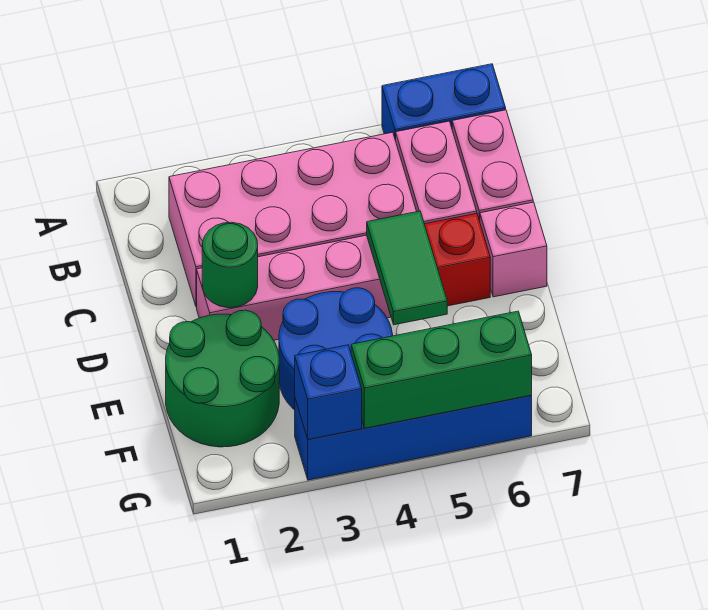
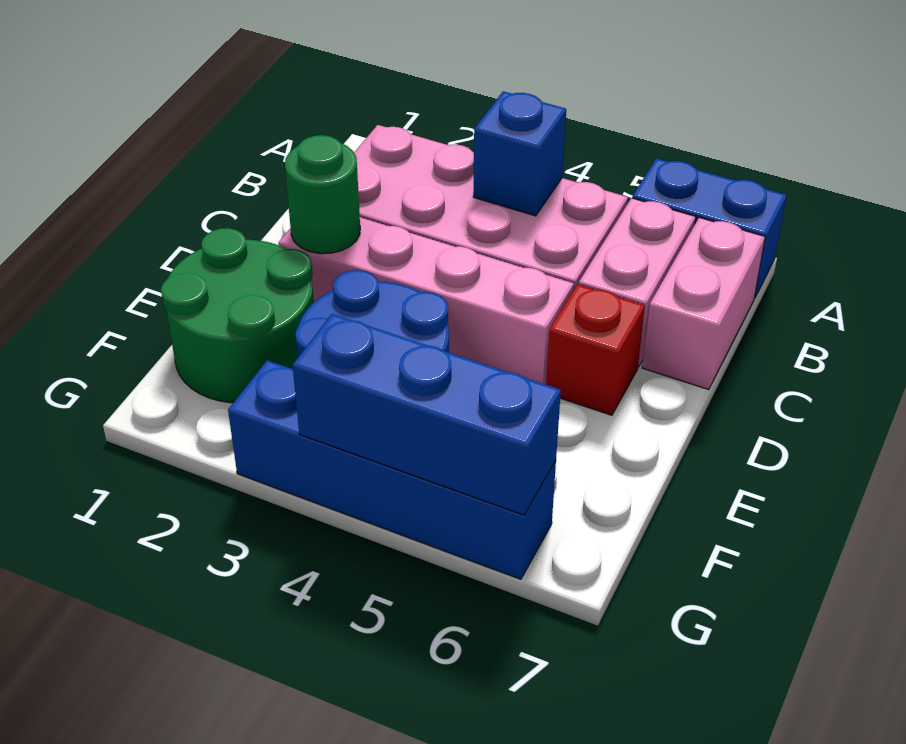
green 1x2 tile [367,211,447,325] -> none
pink 1x1 brick [480,202,547,297] -> none
blue 1x1 brick [295,345,362,440] -> blue 1x1 brick moved to [473,91,566,216]
green 1x3 brick [351,311,532,428] -> blue 1x3 brick [293,314,561,515]

